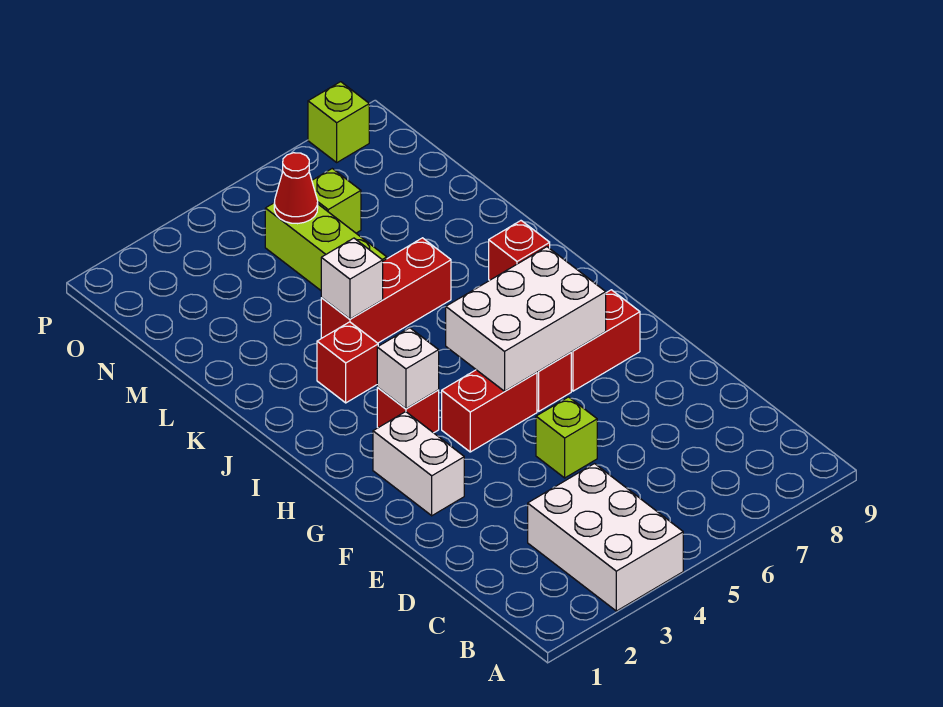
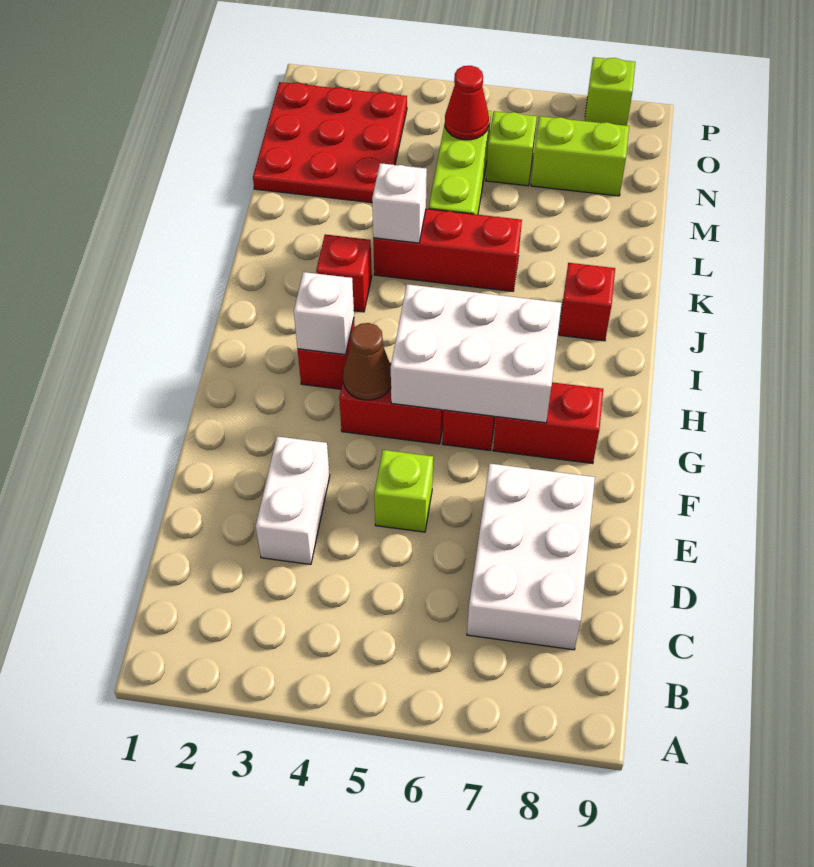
white 2x3 brick [528,464,683,611] -> white 2x3 brick moved to [467,464,595,650]
white 1x2 brick [373,412,464,516] -> white 1x2 brick moved to [256,436,330,564]
none -> brown 1x1 cone [343,323,391,400]
none -> red 3x3 plate [253,82,407,203]
none -> lime 1x2 brick [531,116,629,196]

